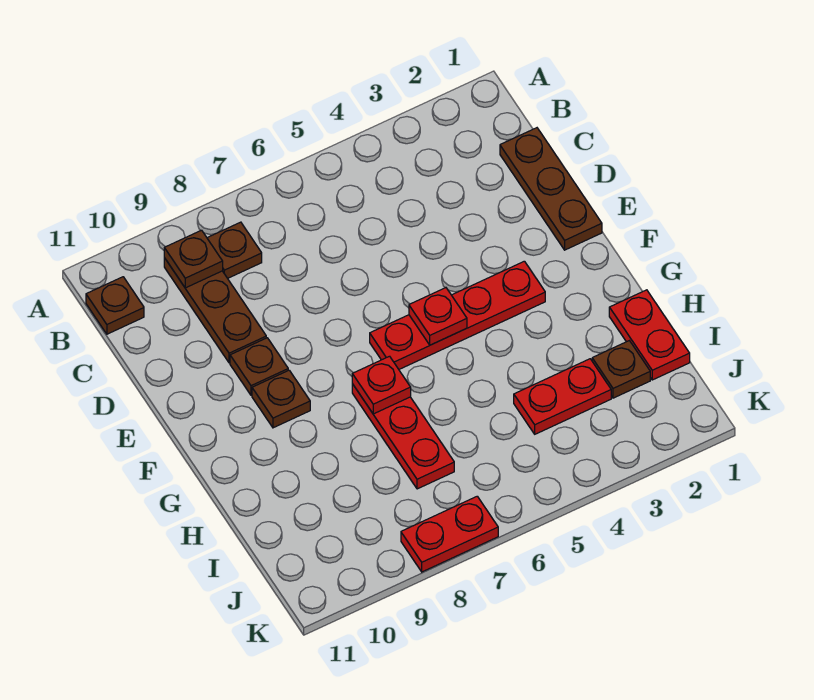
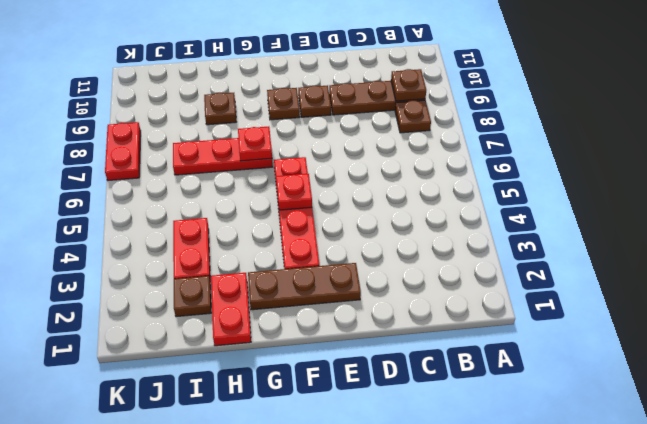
brown 1x1 plate [86,277,144,334] -> brown 1x1 plate moved to [204,93,236,125]
brown 1x3 plate [500,128,602,250] -> brown 1x3 plate moved to [248,263,361,310]
red 1x2 plate [609,290,690,380] -> red 1x2 plate turned to [211,273,251,346]

